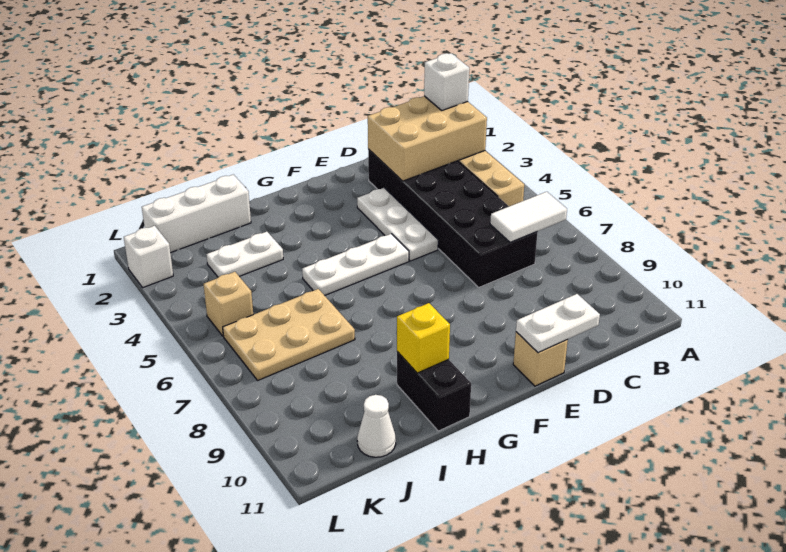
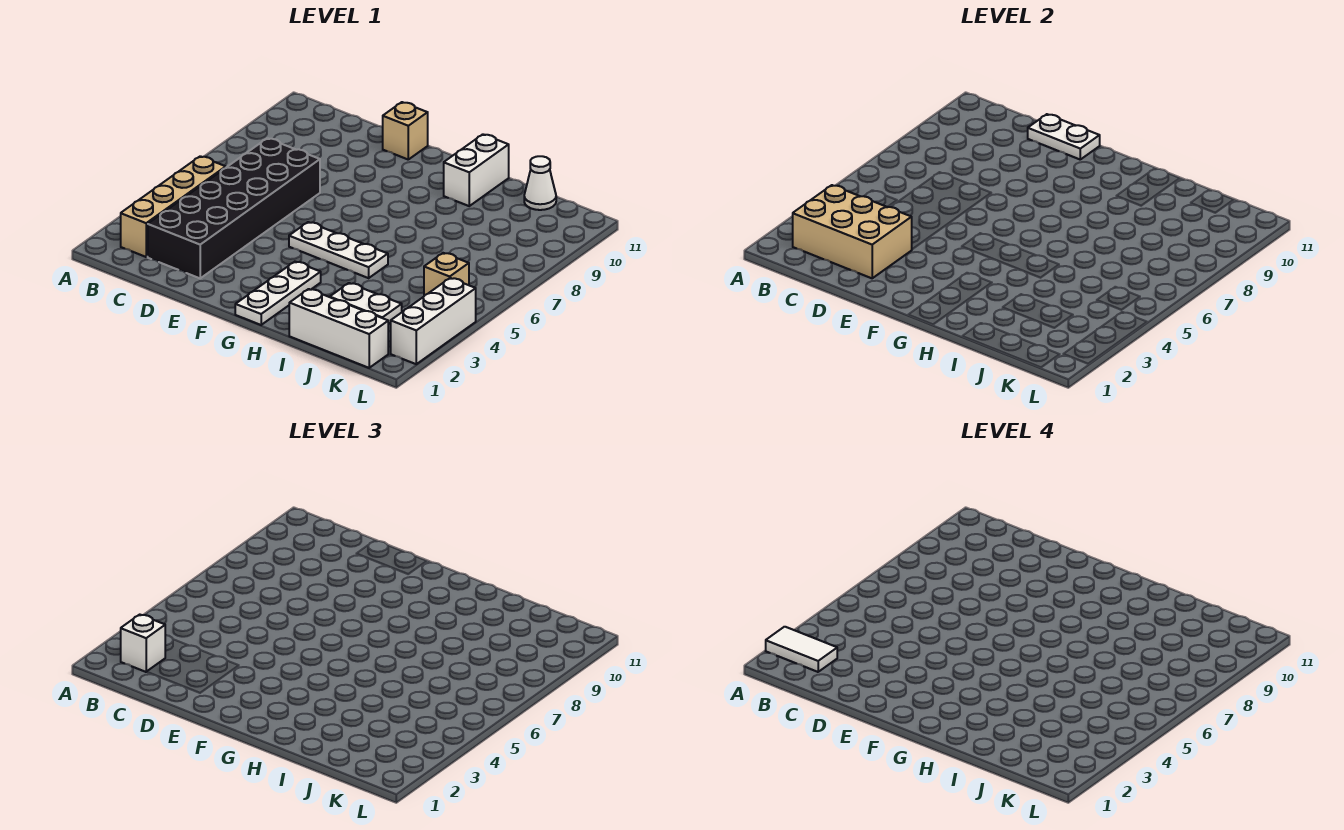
white 1x2 tile [490,192,567,243] -> white 1x2 tile moved to [766,627,837,672]
white 1x3 plate [357,188,438,261] -> white 1x3 plate moved to [235,262,321,325]
black 1x2 brick [397,352,471,431] -> white 1x2 brick [444,134,509,206]
yellow 1x1 brick [397,303,450,373] -> none
tan 2x3 plate [223,289,355,380] -> none
white 1x1 brick [124,226,173,287] -> white 1x3 brick [391,278,476,364]

